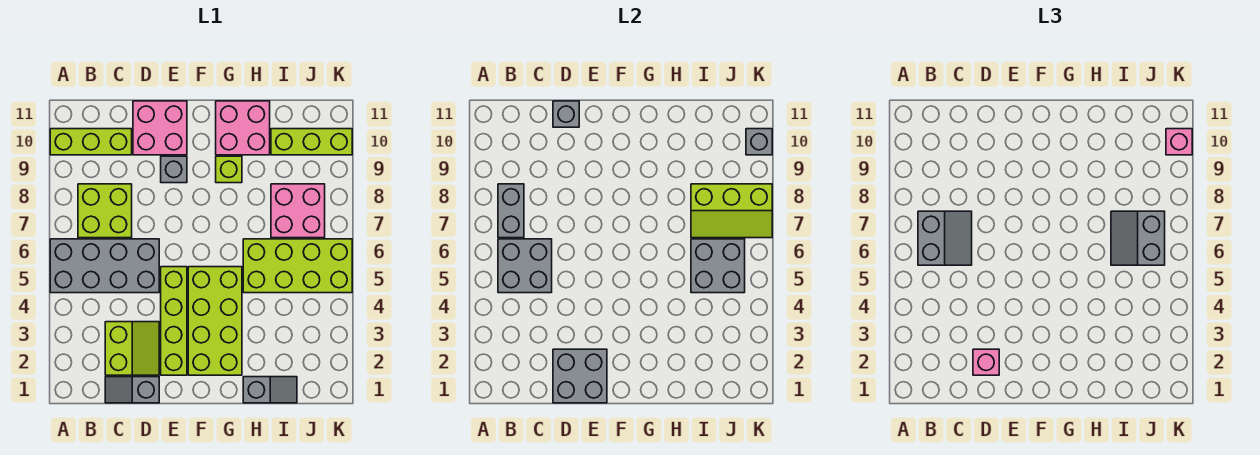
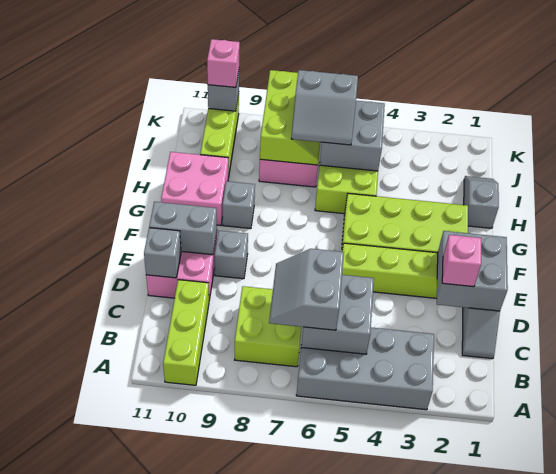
grey 2x4 brick [50,239,159,293] -> grey 2x4 brick turned to [296,327,434,410]
grey 2x2 slope [918,211,972,265] -> grey 2x2 slope turned to [269,249,344,330]
grey 1x2 brick [498,184,524,238] -> grey 1x2 brick moved to [149,202,217,255]
lime 2x2 slope [105,322,159,375] -> none
lime 1x1 brick [216,156,242,183] -> grey 1x1 brick [222,181,255,229]

